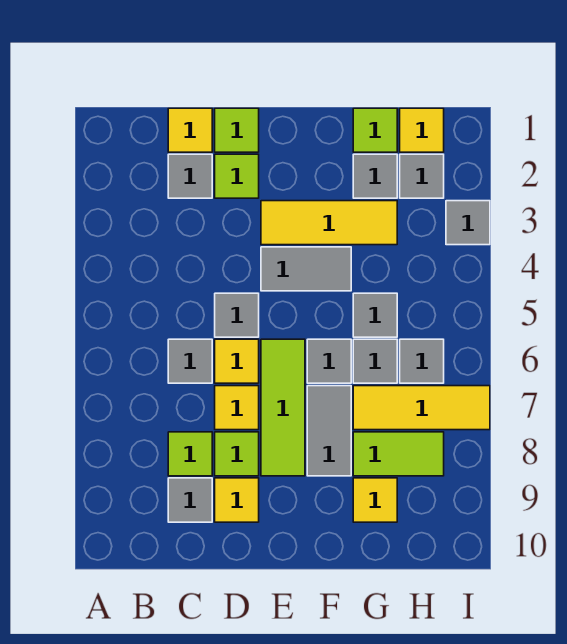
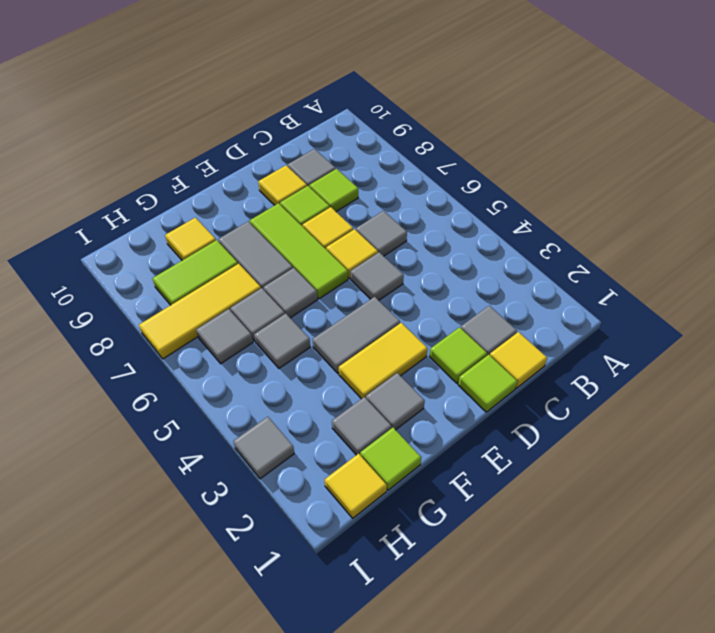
yellow 1x3 tile [261,201,397,245] -> yellow 1x2 tile [339,323,428,399]
grey 1x1 tile [400,154,444,198] -> grey 1x1 tile moved to [366,373,425,430]

